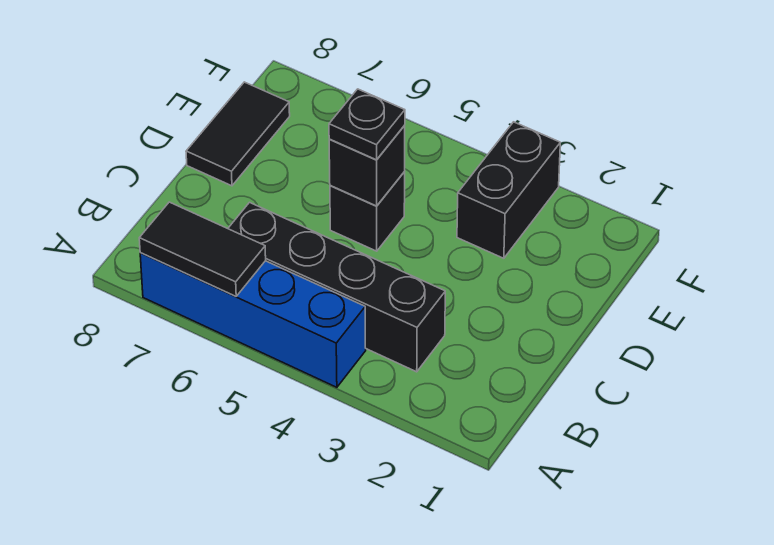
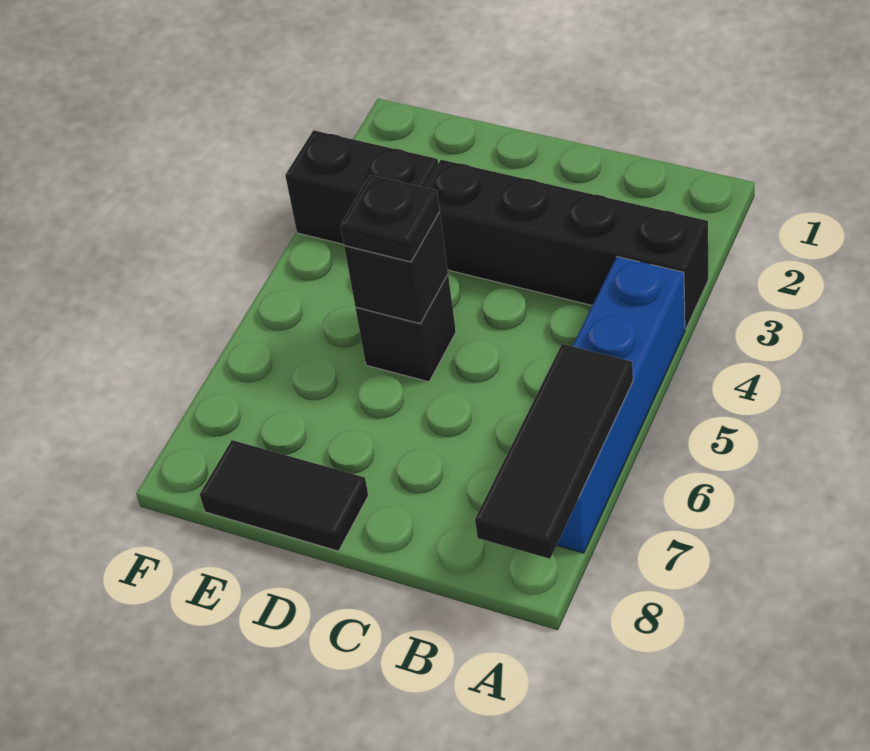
black 1x2 tile [139,202,266,296] -> black 1x3 tile [475,344,633,559]
black 1x4 brick [228,202,445,372] -> black 1x4 brick turned to [425,160,708,328]

